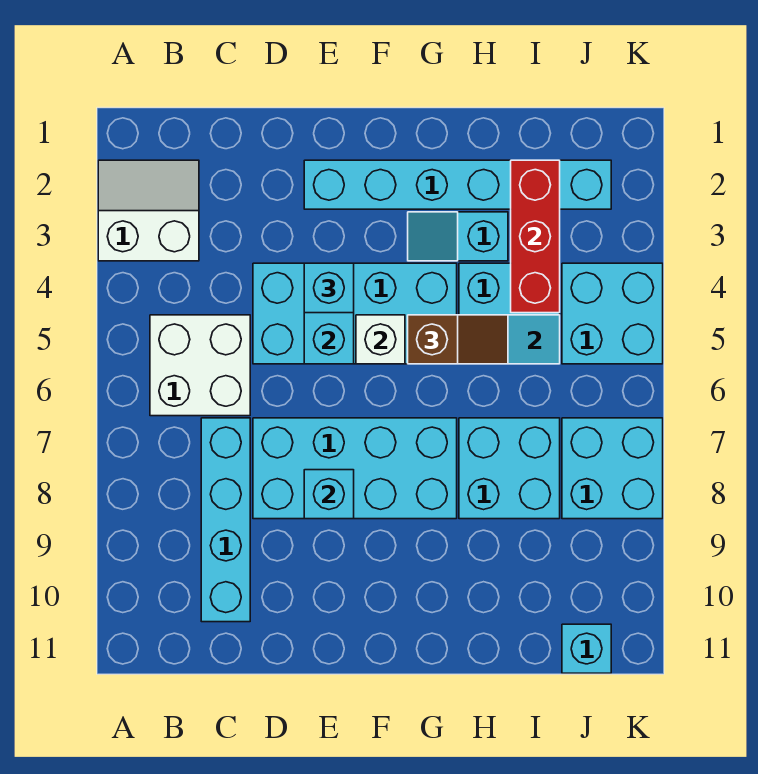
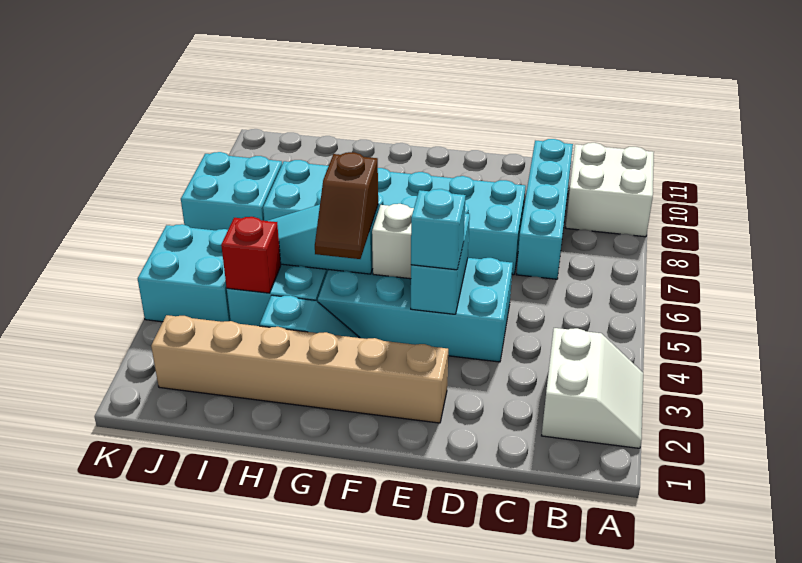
white 2x2 slope [98,160,199,261] -> white 2x2 slope turned to [542,328,643,448]
white 2x2 brick [150,315,250,416] -> white 2x2 brick moved to [566,143,654,237]
cyan 1x6 brick [304,160,611,209] -> tan 1x6 brick [151,315,448,423]
cyan 1x1 brick [304,470,354,519] -> none
brown 1x2 slope [408,315,508,364] -> brown 1x2 slope turned to [315,152,378,259]
red 1x3 brick [511,160,560,313] -> red 1x1 brick [221,217,281,293]
cyan 1x1 brick [562,624,611,673] -> none

